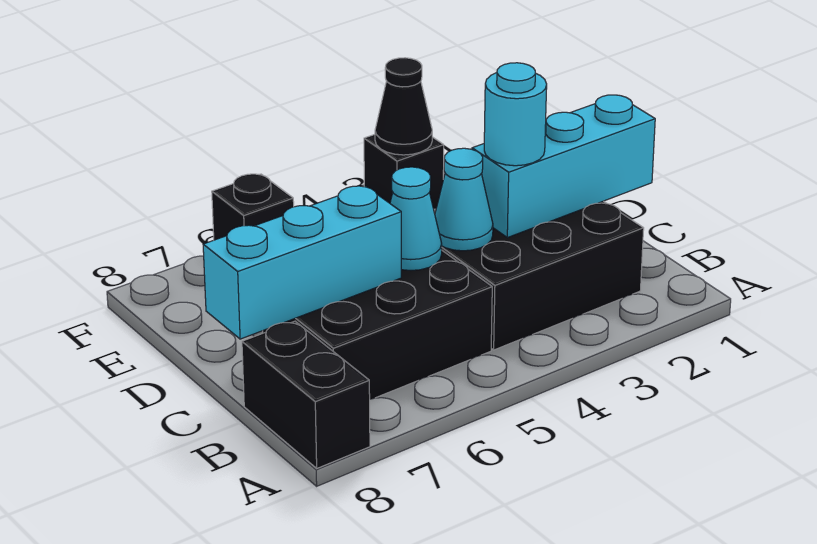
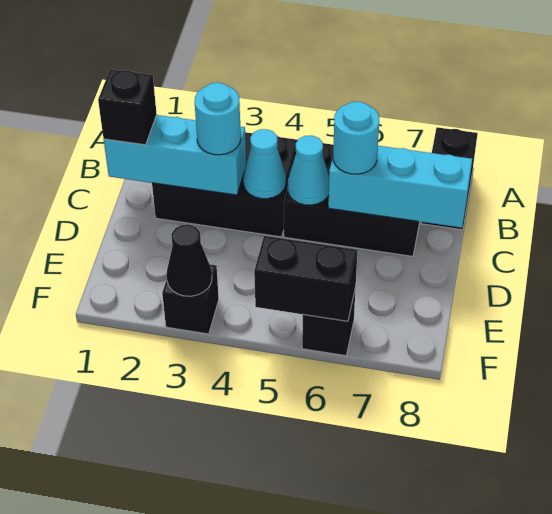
none -> black 1x1 brick [98,69,157,145]
none -> cyan 1x1 round brick [333,102,379,174]
none -> black 1x2 brick [254,236,357,321]

